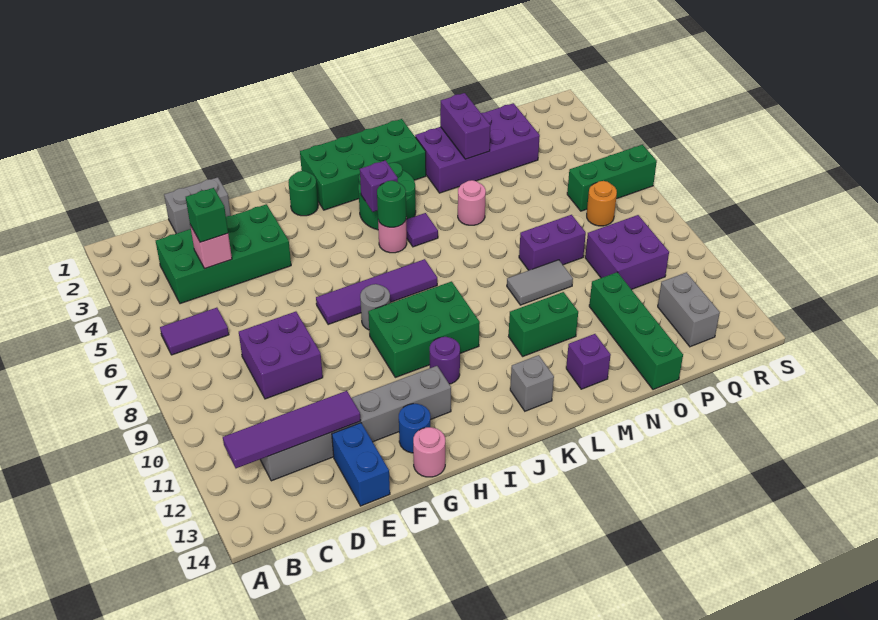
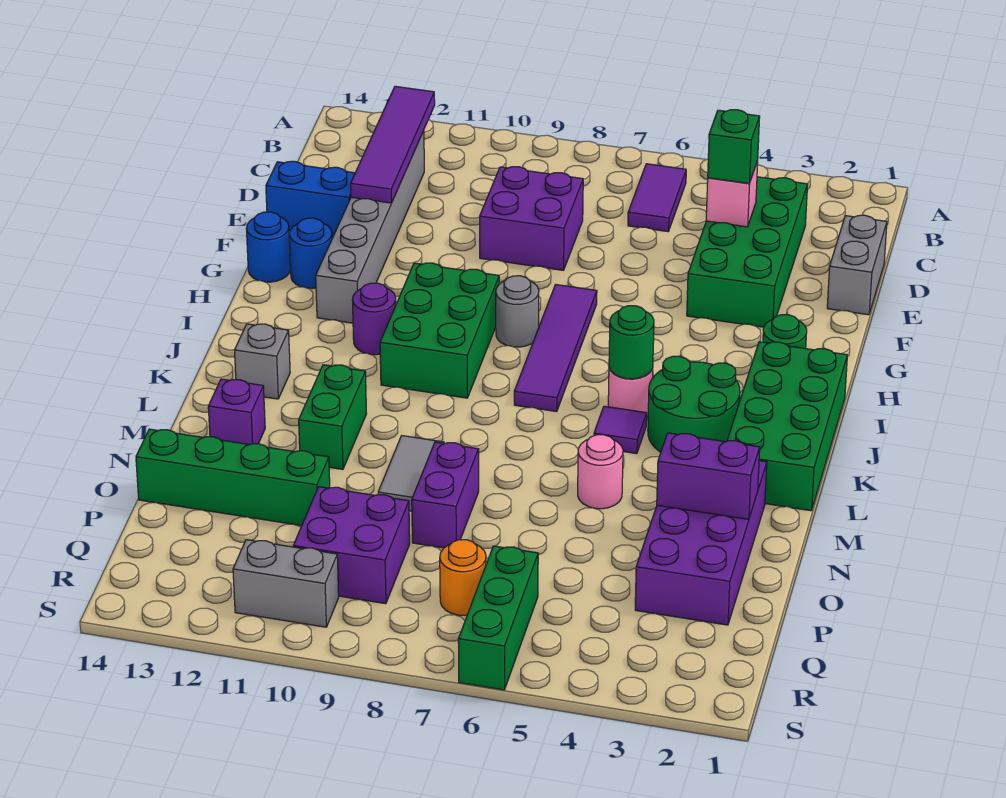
pink 1x1 round brick [413,427,445,477] -> blue 1x1 round brick [246,212,290,282]
purple 1x1 brick [360,160,398,212] -> none
grey 1x2 brick [658,272,720,347] -> grey 1x2 brick moved to [233,540,339,627]

